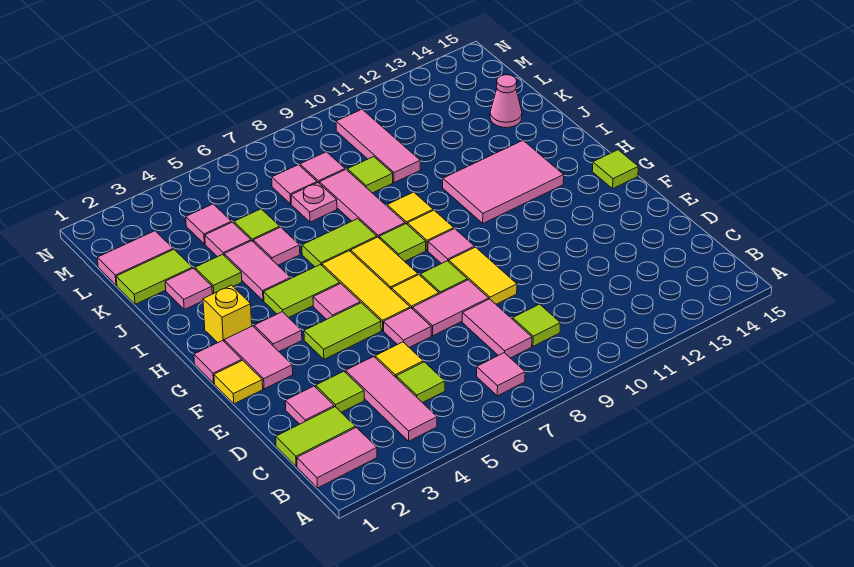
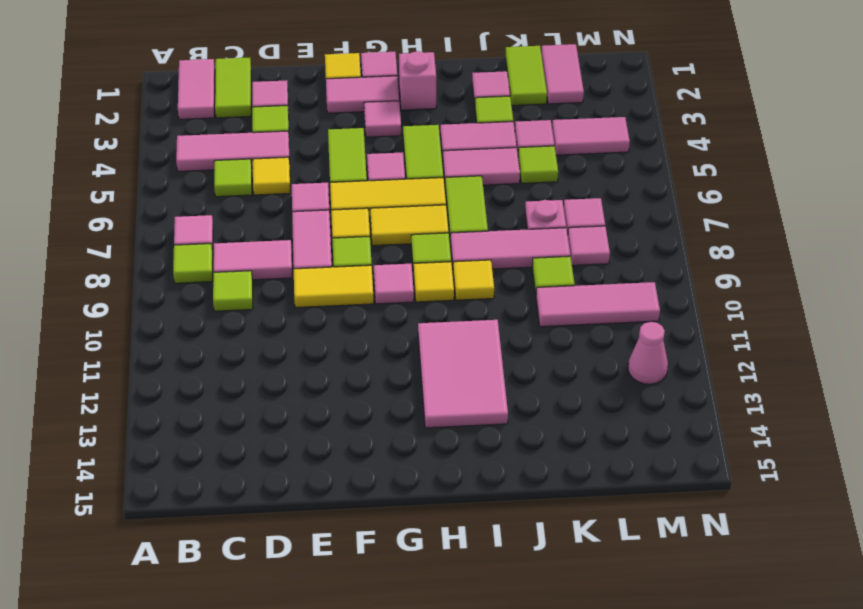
lime 1x1 tile [592,150,638,189] -> lime 1x1 tile moved to [173,244,213,283]
yellow 1x1 brick [203,285,252,343] -> pink 1x1 brick [399,51,436,110]
pink 1x1 tile [253,227,300,265] -> pink 1x2 tile [443,148,520,185]
pink 1x1 cone [490,75,522,128] -> pink 1x1 cone moved to [628,322,668,384]
pink 1x1 tile [186,204,232,244] -> pink 1x2 tile [552,117,630,155]

